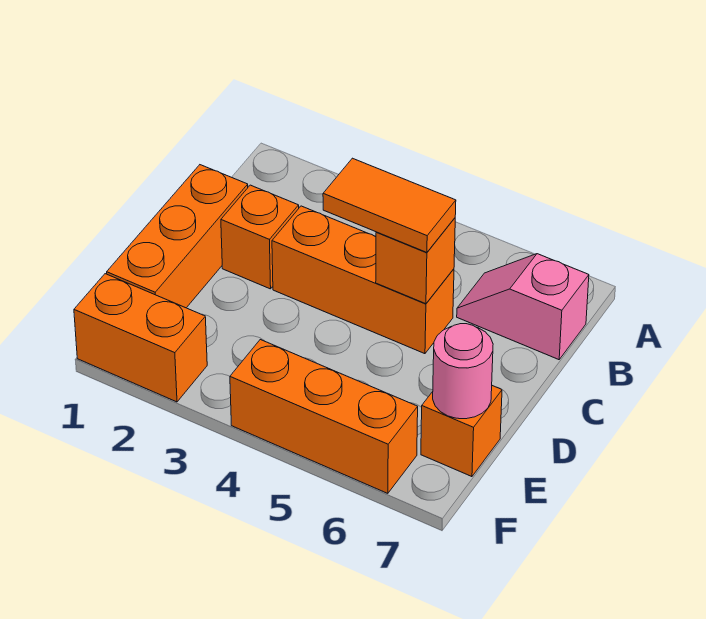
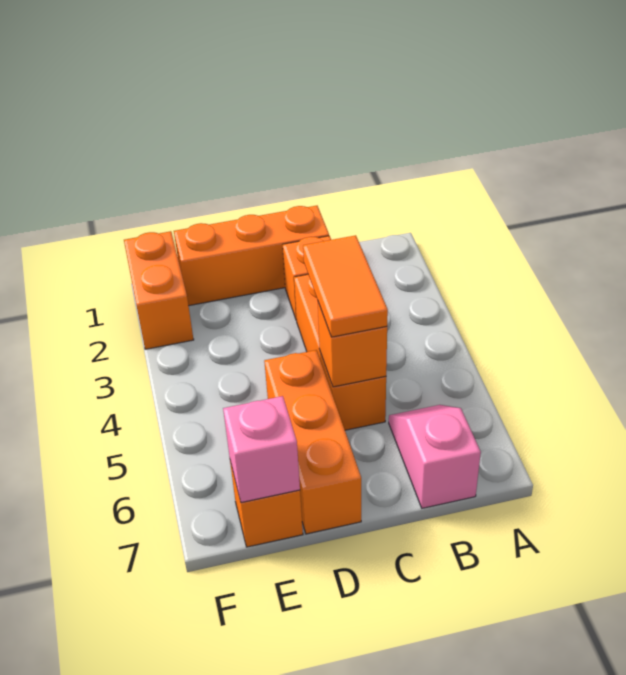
pink 1x1 round brick [433,324,493,419] -> pink 1x1 brick [223,396,300,503]
orange 1x3 brick [230,340,418,493] -> orange 1x3 brick moved to [264,350,361,534]

